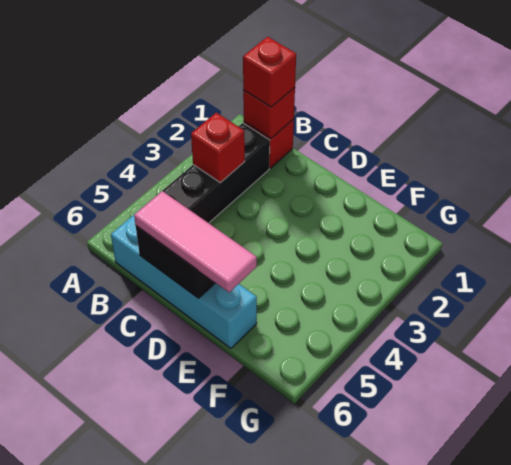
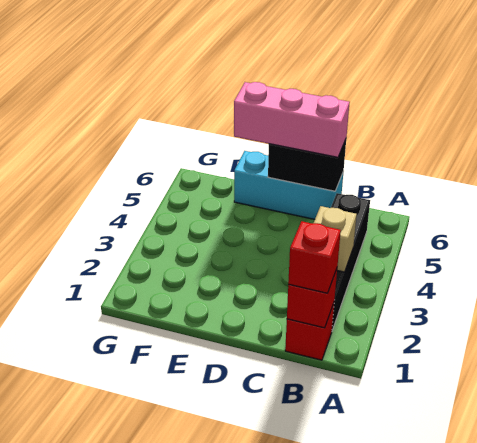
red 1x1 brick [191,113,245,183] -> tan 1x1 brick [314,206,357,272]
cyan 1x4 brick [111,213,257,348] -> cyan 1x3 brick [234,151,344,220]
pink 1x3 tile [134,191,257,292] -> pink 1x3 brick [234,82,350,157]

